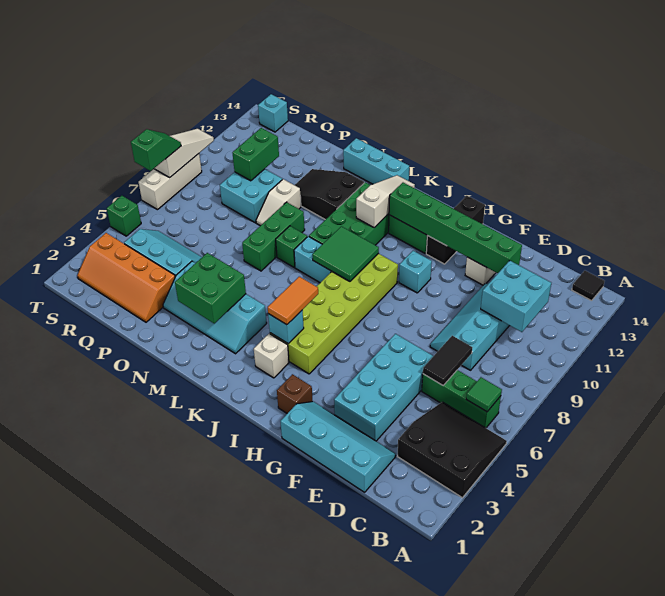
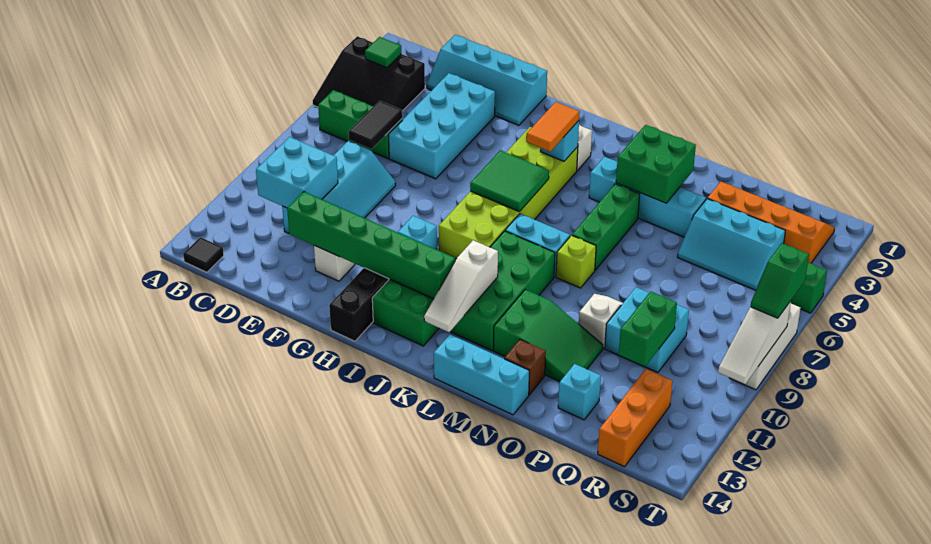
green 1x1 tile [466,377,502,412] -> green 1x1 tile moved to [365,37,401,68]
brown 1x1 brick [277,374,313,413] -> brown 1x1 brick moved to [504,339,546,395]
green 2x2 tile [312,226,379,281] -> green 2x2 tile moved to [470,150,549,212]
green 1x1 brick [276,226,307,267] -> lime 1x1 brick [556,235,596,288]
black 2x3 slope [295,169,364,220] -> green 2x3 slope [493,290,603,382]
green 1x3 brick [242,202,305,271] -> green 1x3 brick moved to [572,184,640,270]
none -> orange 1x3 brick [598,369,673,467]
cyan 1x1 brick [258,94,288,132] -> cyan 1x1 brick moved to [558,364,601,420]

